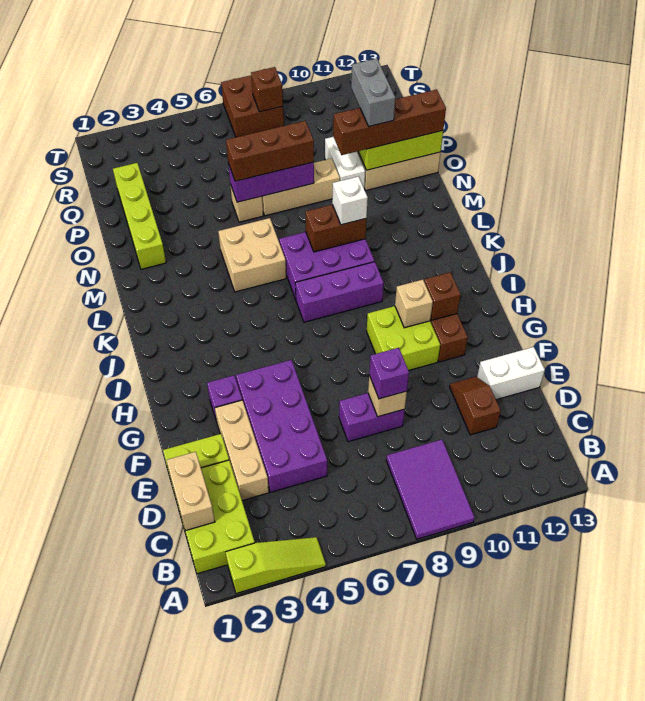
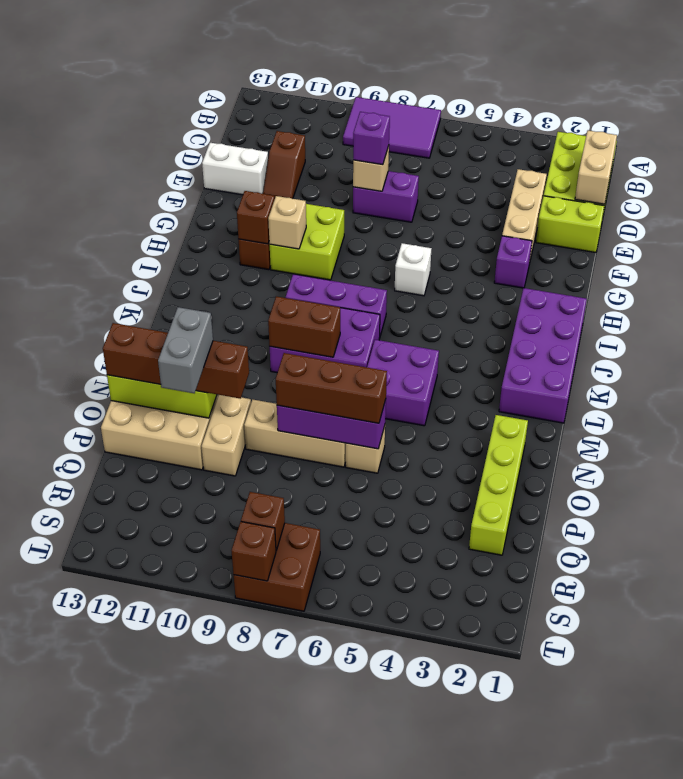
lime 1x3 slope [225,537,326,593] -> none
purple 2x3 tile [386,440,475,539] -> purple 2x3 tile turned to [343,97,441,158]
purple 2x4 brick [236,360,327,492] -> purple 2x4 brick moved to [499,288,587,423]
tan 2x2 brick [218,218,286,292] -> purple 2x2 brick [367,340,439,426]
white 1x1 brick [332,176,368,225] -> white 1x1 brick moved to [395,243,431,296]
white 1x2 brick [325,137,365,187] -> tan 1x2 brick [201,395,251,476]
none -> brown 1x1 brick [232,522,276,581]

